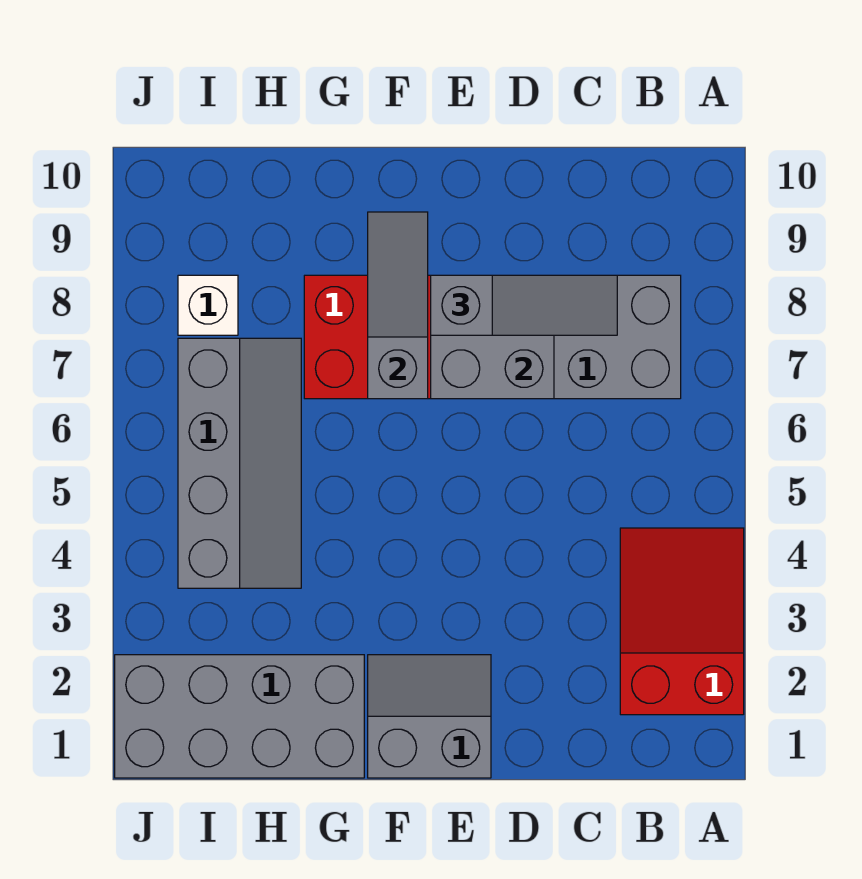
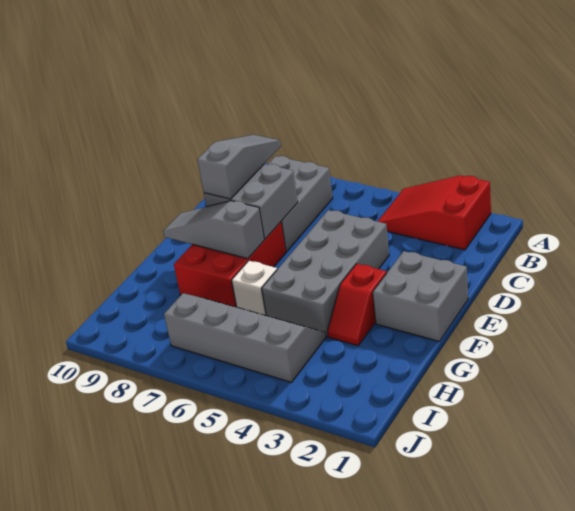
grey 2x2 slope [368,655,491,778] -> grey 2x2 brick [373,251,468,342]
none -> red 1x2 slope [327,264,387,346]
grey 2x4 brick [115,655,364,778] -> grey 2x4 brick moved to [262,210,389,337]
white 1x1 brick [178,275,238,335] -> white 1x1 brick moved to [232,261,277,315]

